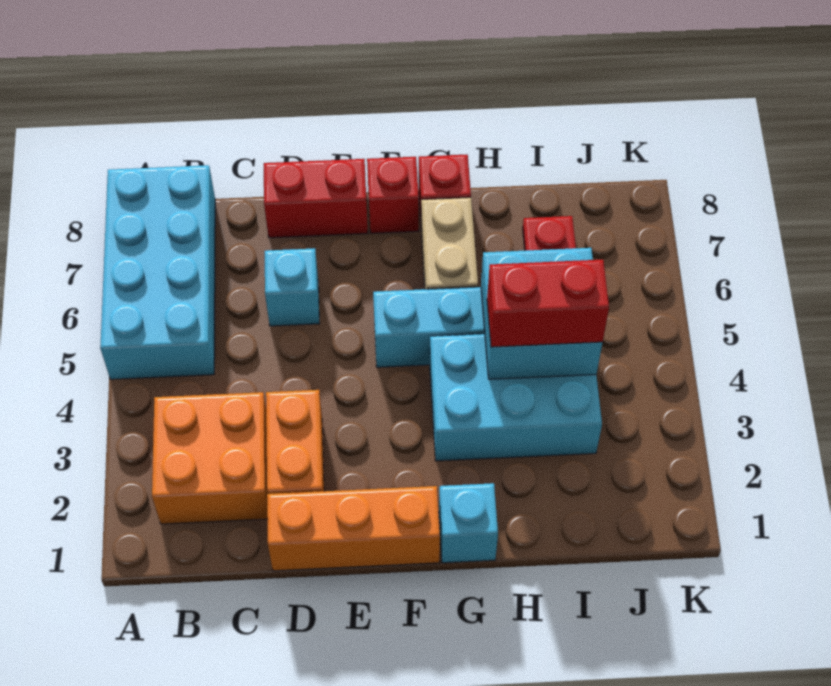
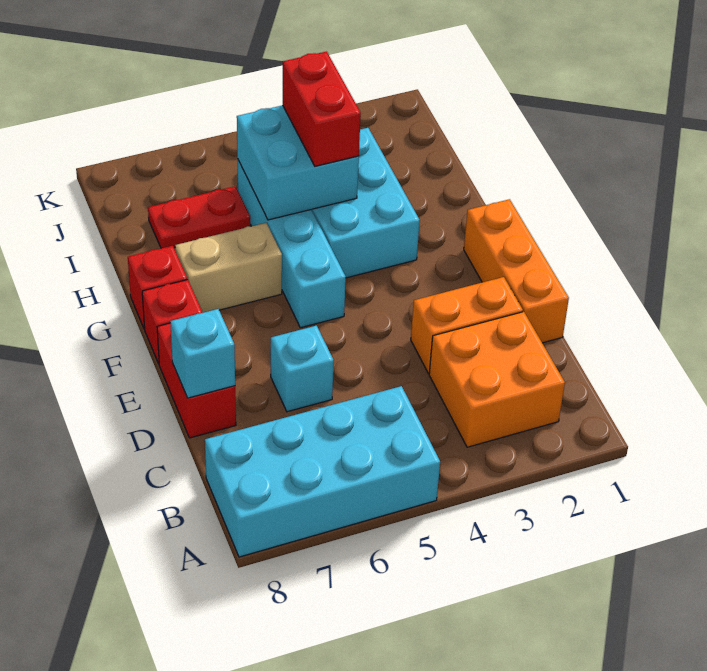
cyan 1x1 brick [439,483,498,563] -> cyan 1x1 brick moved to [170,309,235,398]

